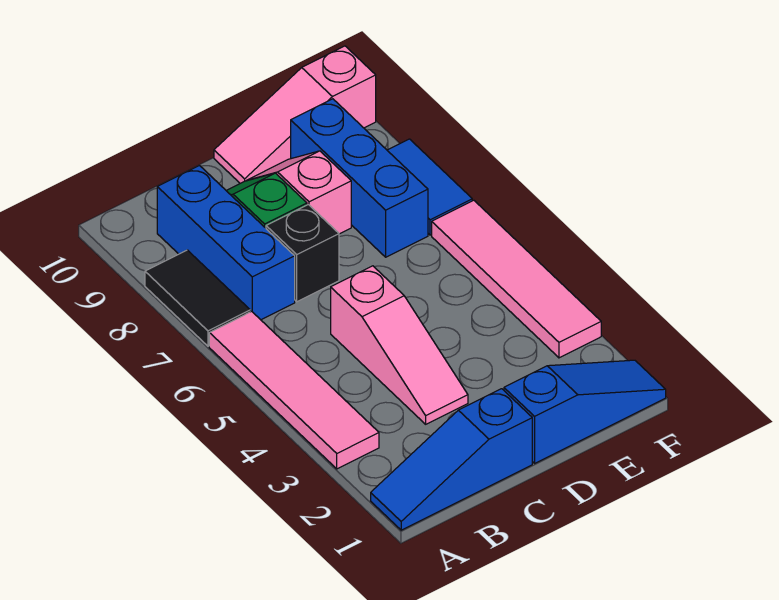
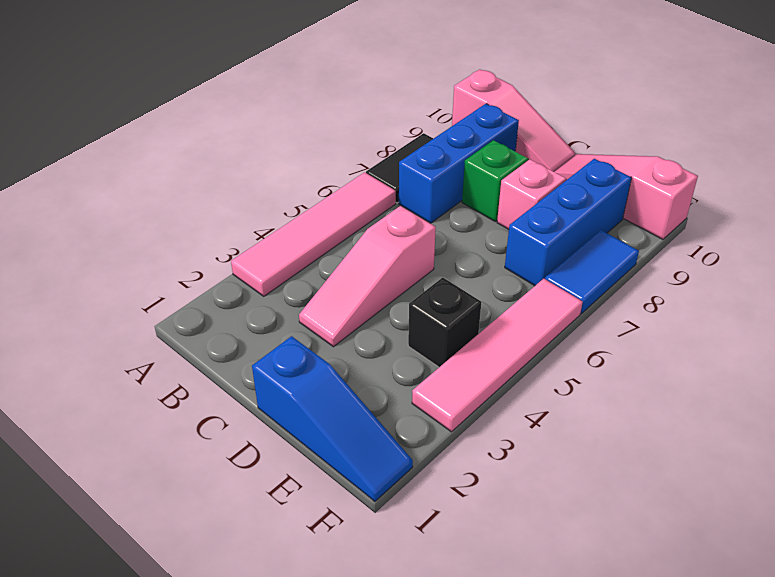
blue 1x3 slope [371,389,532,530] -> none
none -> pink 1x3 slope [452,69,576,172]
black 1x1 brick [266,205,339,302] -> black 1x1 brick moved to [408,277,481,367]

